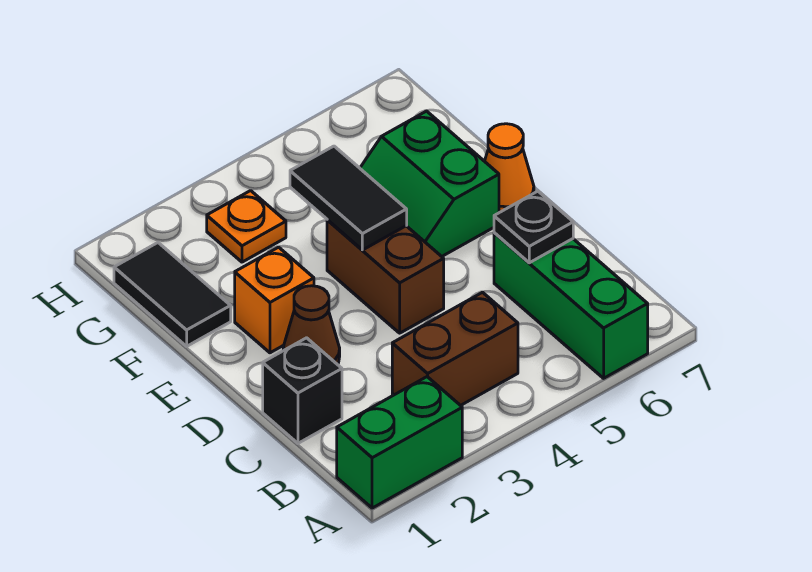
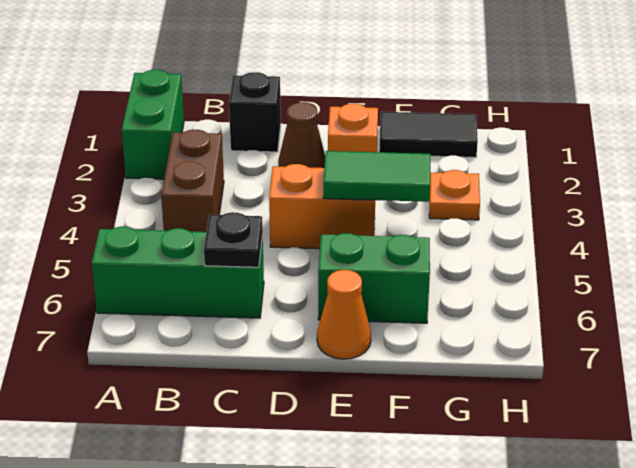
brown 1x2 brick [327,220,444,333] -> orange 1x2 brick [269,164,375,249]
black 1x2 tile [290,146,407,250] -> green 1x2 tile [323,151,430,202]

